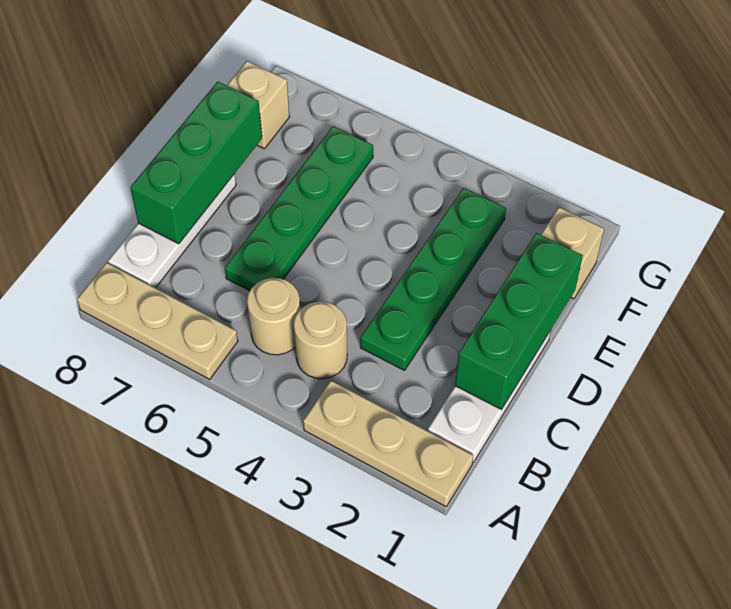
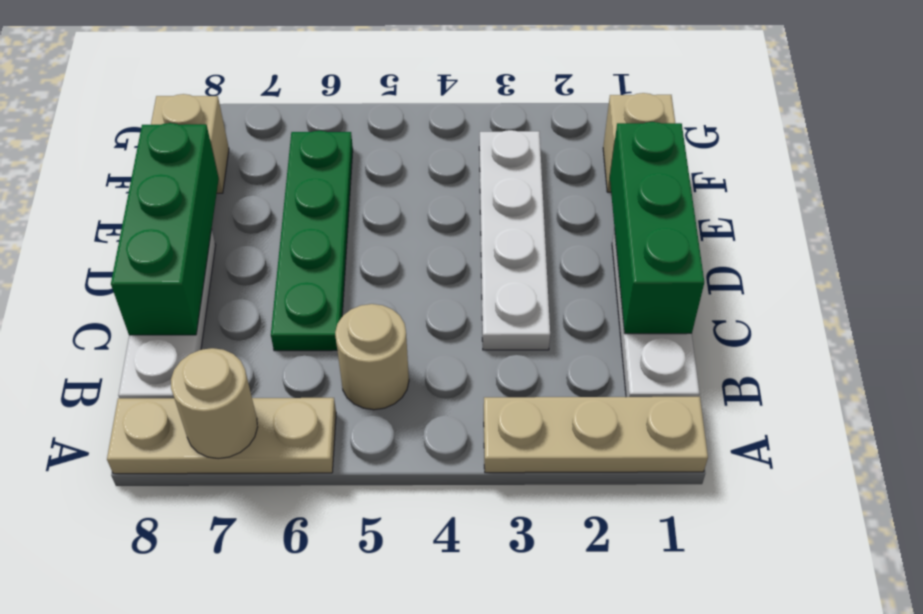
tan 1x1 round brick [294,301,347,379] -> tan 1x1 round brick moved to [171,348,258,459]
green 1x4 plate [360,188,506,370] -> white 1x4 plate [479,130,550,350]

